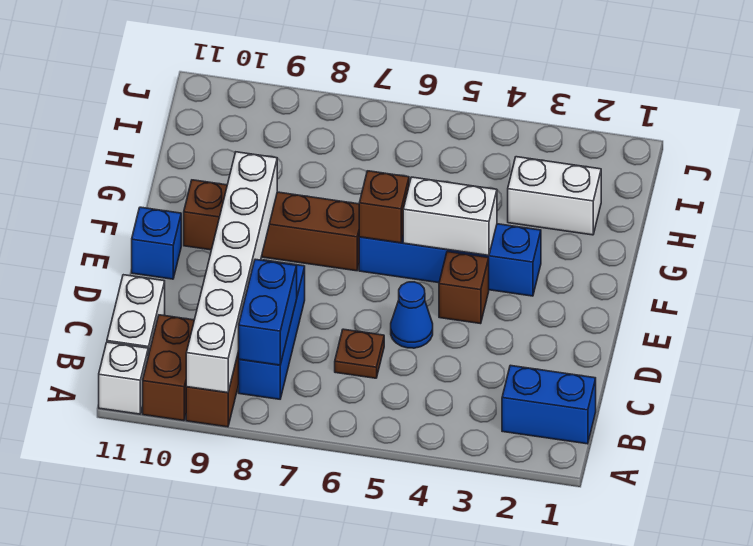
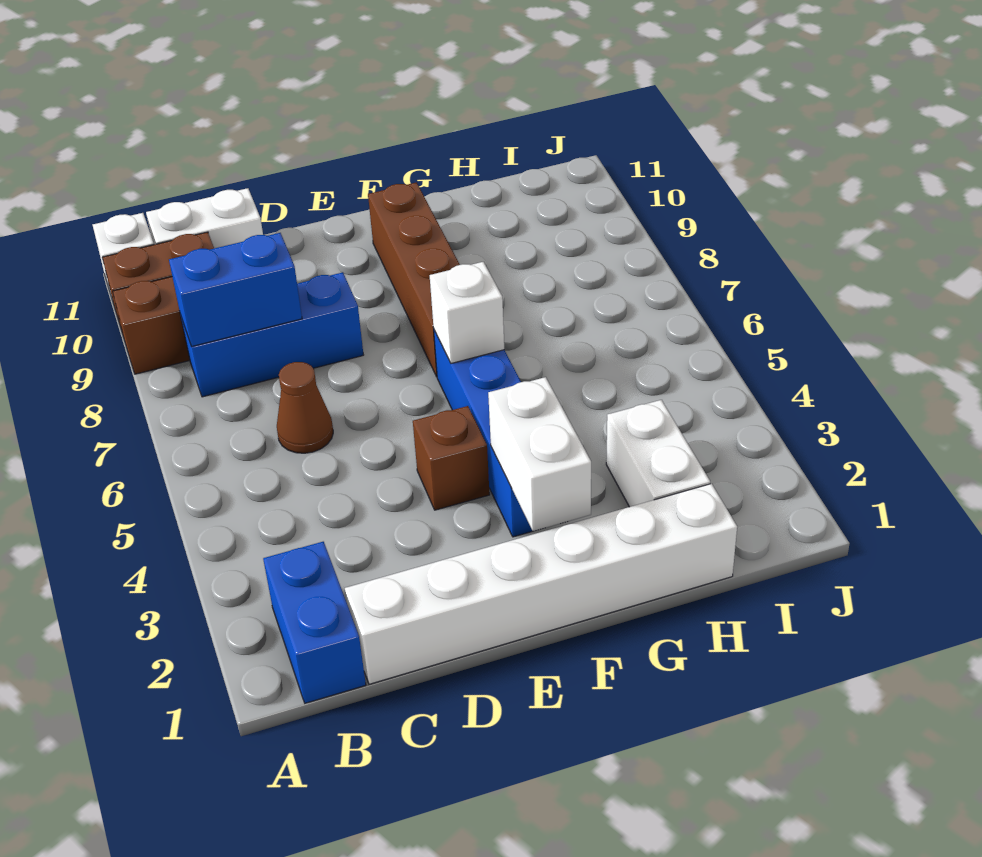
white 1x6 brick [186,152,277,393] -> white 1x6 brick moved to [345,484,737,684]
brown 1x1 plate [335,329,384,378] -> brown 1x1 cone [277,362,333,453]
blue 1x1 cone [391,282,433,348] -> none
blue 1x1 brick [132,207,181,279] -> none
white 1x2 brick [403,177,497,256] -> white 1x2 brick moved to [488,377,591,531]
brown 1x1 brick [359,171,409,243] -> white 1x1 brick [430,262,504,363]

